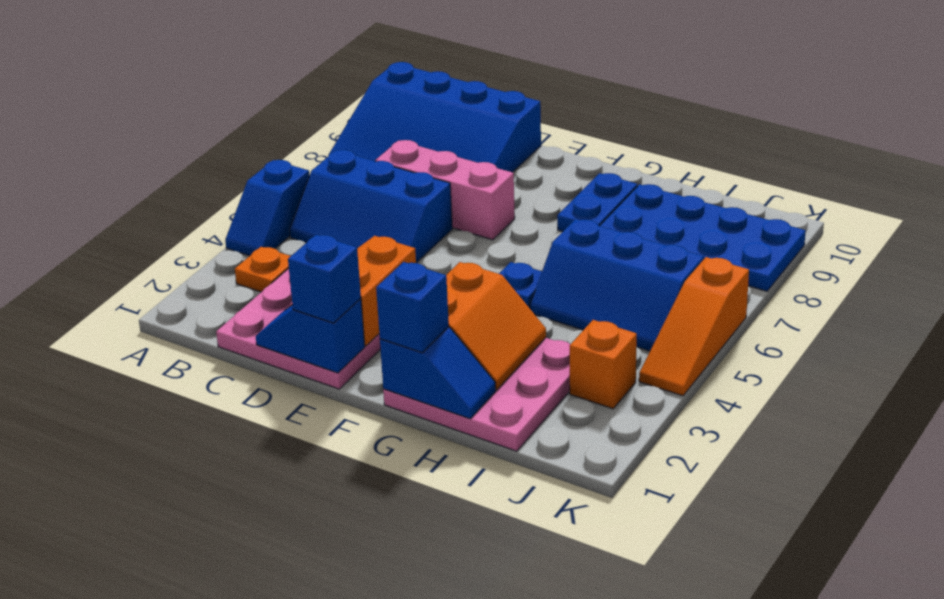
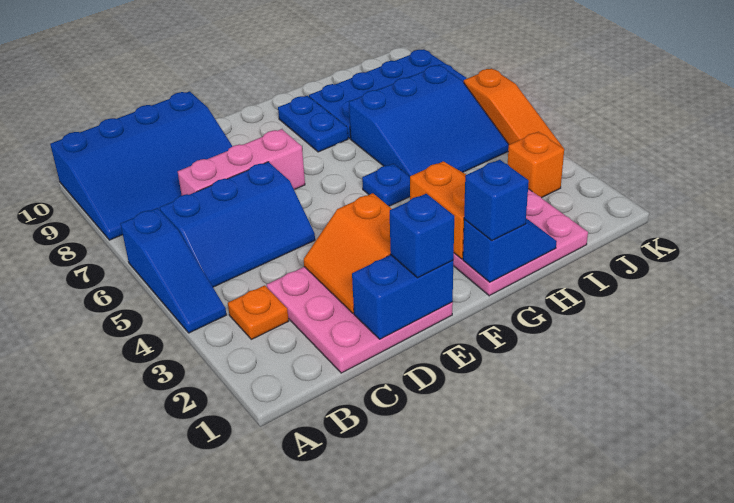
blue 1x2 slope [225,160,310,256] -> blue 1x3 slope [121,208,226,333]
blue 1x2 slope [256,298,365,373] -> blue 1x2 brick [352,255,453,339]
blue 2x3 slope [530,219,704,351] -> blue 3x3 slope [349,65,509,176]

